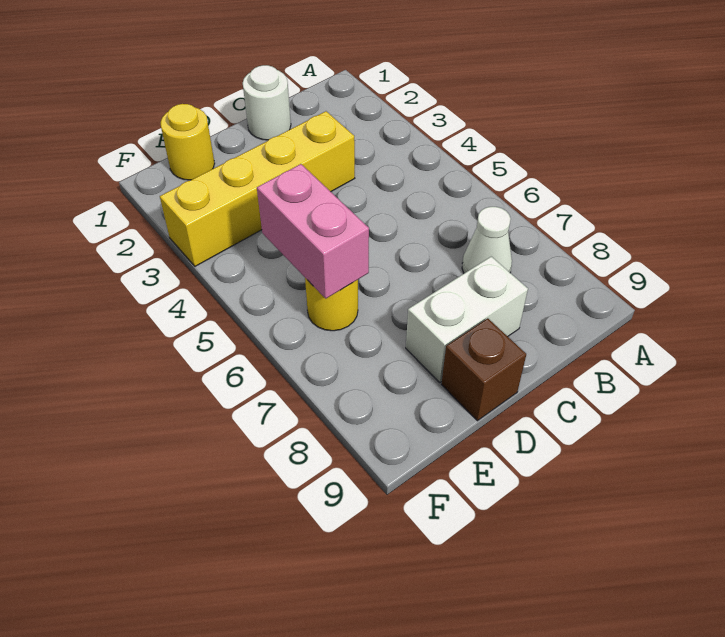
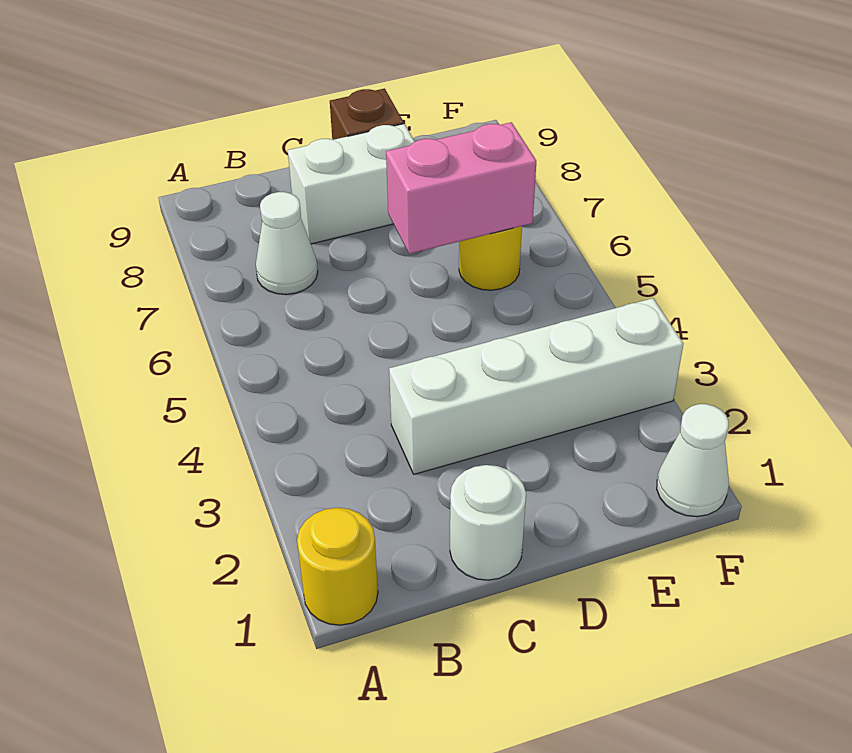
yellow 1x4 brick [160,111,355,266] -> white 1x4 brick [389,298,683,474]
yellow 1x1 round brick [161,104,215,180] -> yellow 1x1 round brick moved to [297,508,378,625]
pink 1x2 brick [257,164,369,298] -> pink 1x2 brick turned to [386,122,536,254]
none -> white 1x1 cone [657,404,729,517]

